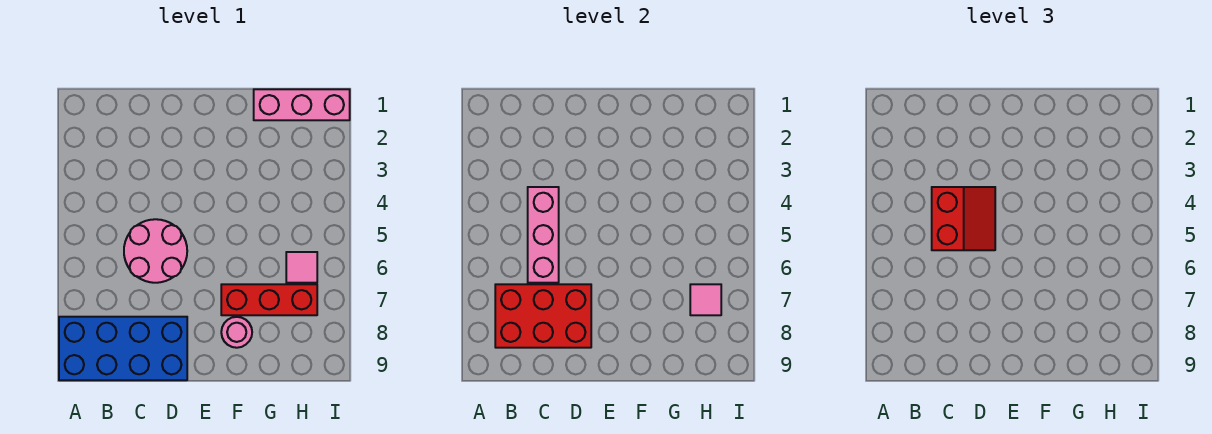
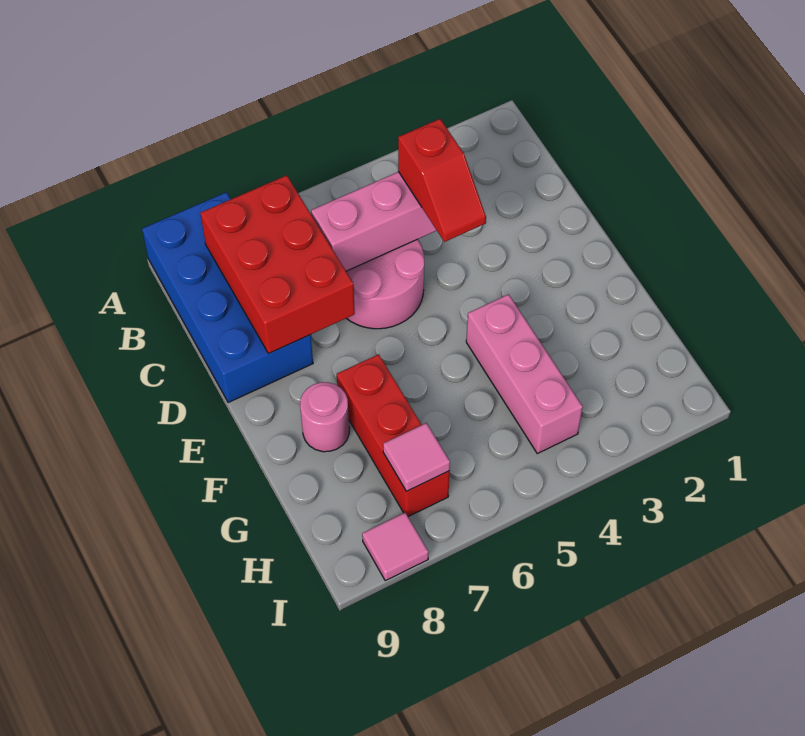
red 2x2 slope [932,187,995,250] -> red 1x2 slope [398,119,486,242]
pink 1x3 brick [254,89,350,120] -> pink 1x3 brick moved to [466,294,583,454]
pink 1x1 tile [286,252,317,283] -> pink 1x1 tile moved to [362,513,428,581]

